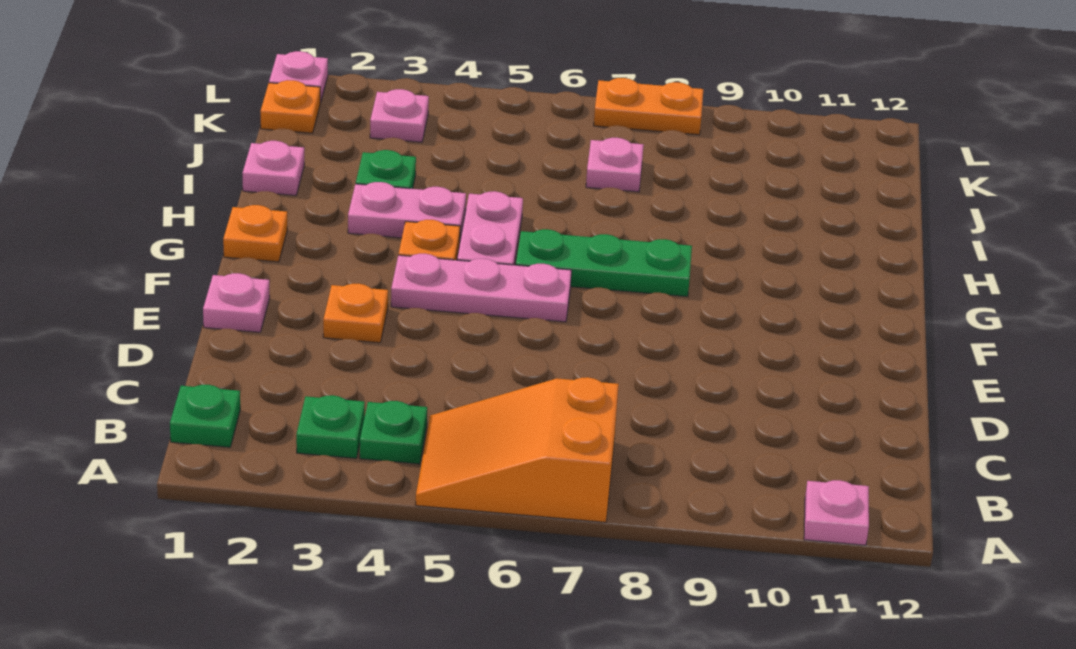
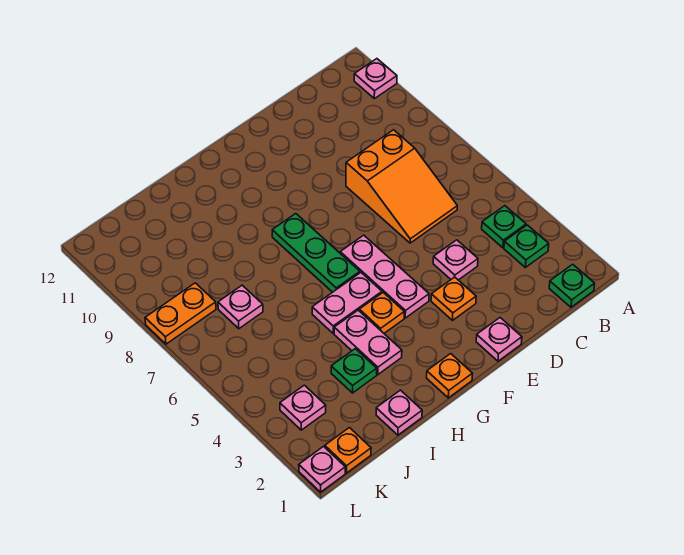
orange 2x3 slope [416,377,619,522] -> orange 2x3 slope moved to [346,130,457,243]
none -> pink 1x1 plate [433,240,478,280]
orange 1x2 plate [594,78,703,135] -> orange 1x2 plate turned to [145,283,216,344]

